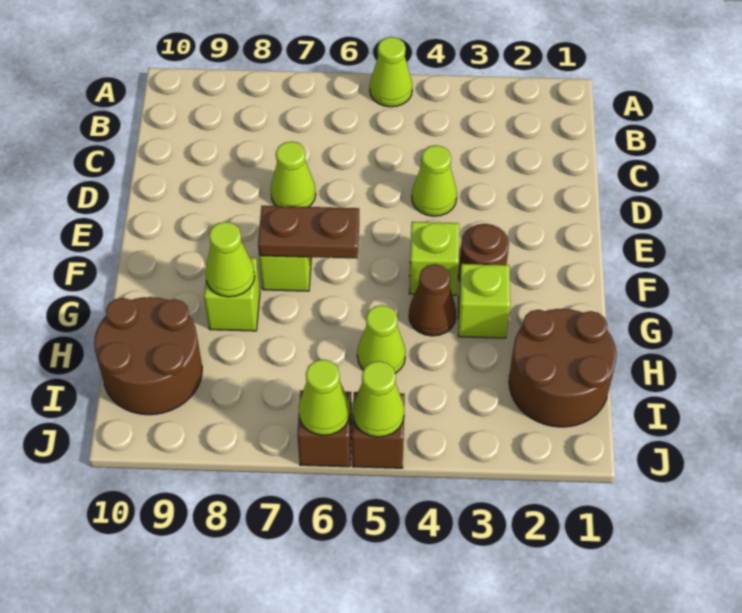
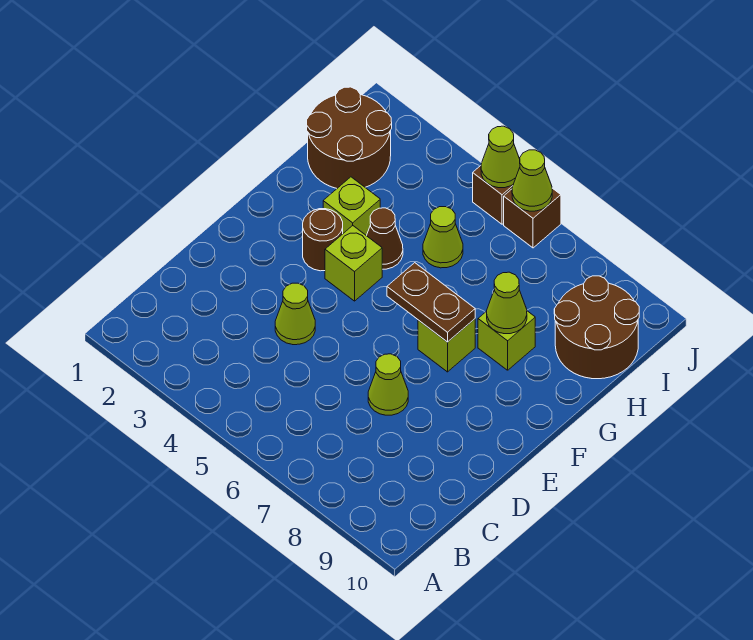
lime 1x1 cone [370,37,412,107] -> none

